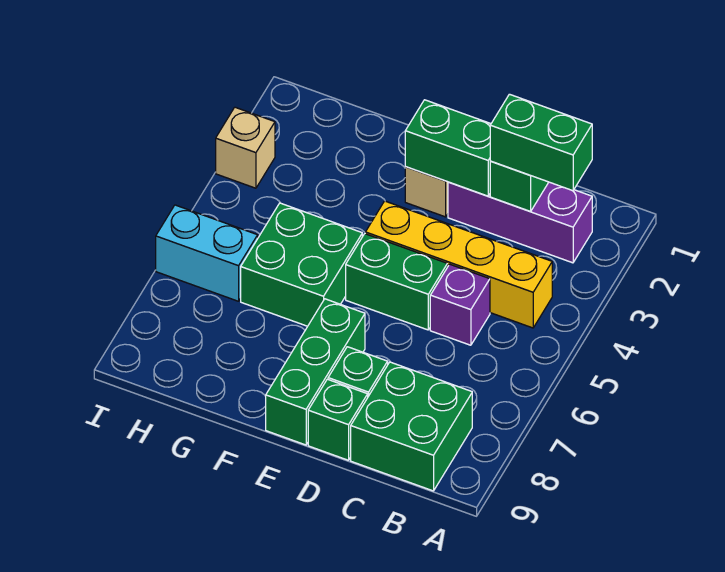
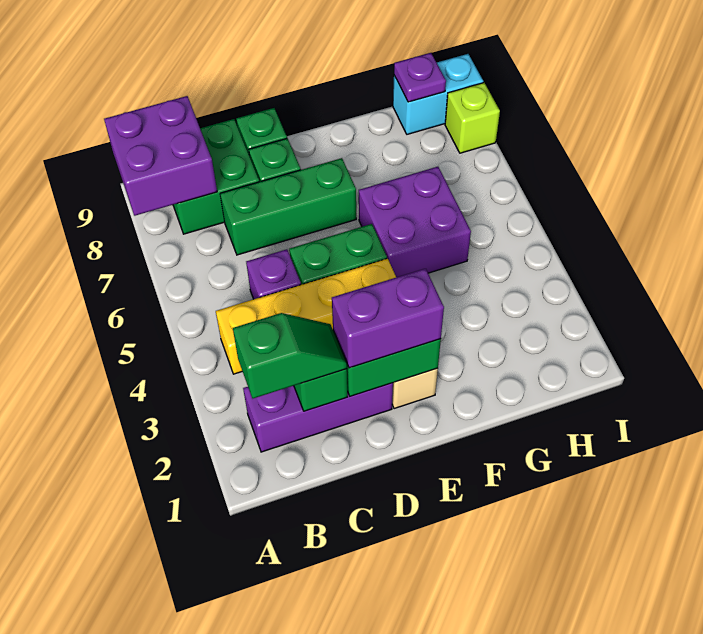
none -> purple 2x2 brick [104,96,217,216]
green 1x2 brick [490,94,592,191] -> green 1x2 slope [233,313,347,398]
none -> purple 1x2 brick [332,269,444,368]
green 1x3 brick [266,299,365,445] -> green 1x3 brick turned to [220,158,356,255]
green 2x2 brick [241,203,362,326] -> purple 2x2 brick [359,167,471,277]
cyan 1x2 brick [156,205,258,301] -> cyan 1x2 brick moved to [393,54,483,134]
none -> purple 1x1 plate [394,53,446,102]
tan 1x1 brick [216,107,275,188] -> none
none -> lime 1x1 brick [445,83,500,153]

